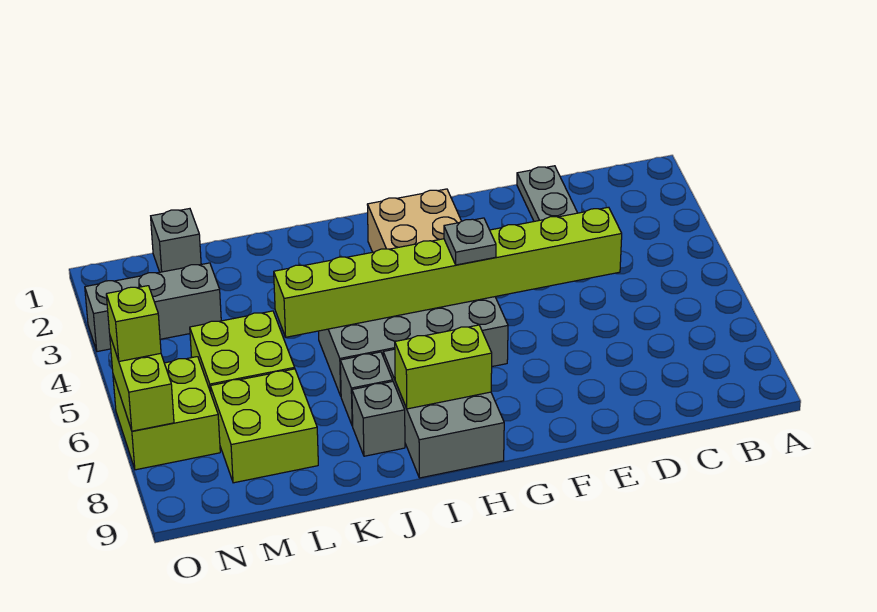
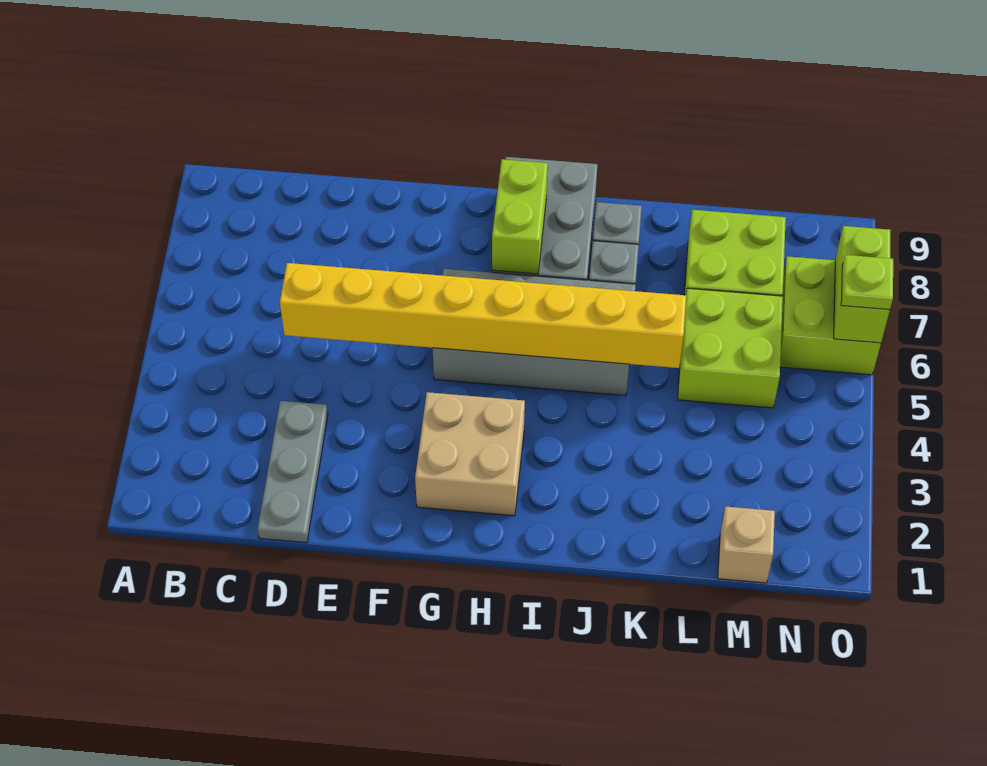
lime 1x8 brick [274,207,622,337] -> yellow 1x8 brick [280,263,686,368]
grey 1x1 plate [444,218,496,265] -> none
lime 1x2 brick [395,325,492,409] -> lime 1x2 brick turned to [492,159,548,274]
grey 1x1 brick [151,209,201,272] -> tan 1x1 brick [718,506,775,583]
grey 1x3 brick [85,263,221,352] -> none
lime 1x1 brick [106,286,161,361] -> lime 1x1 plate [841,255,893,310]

